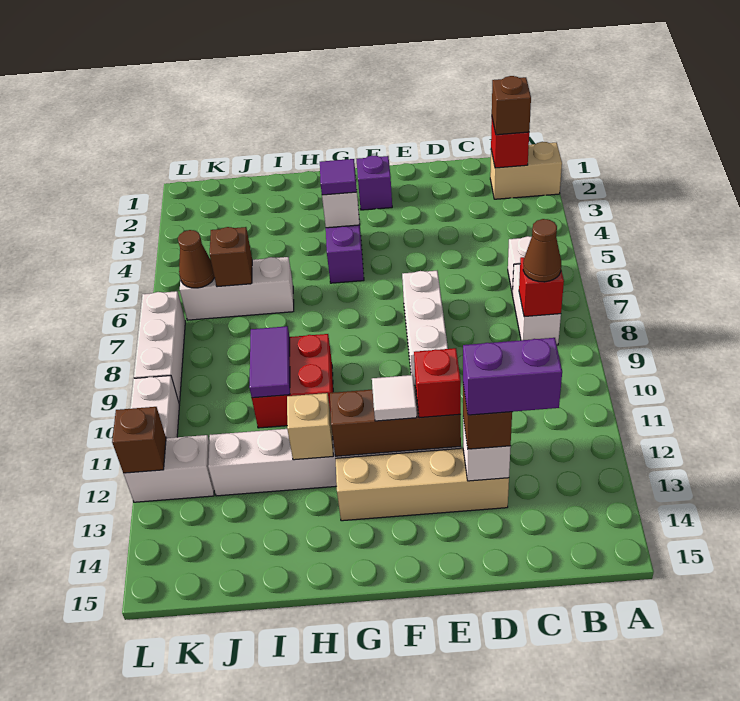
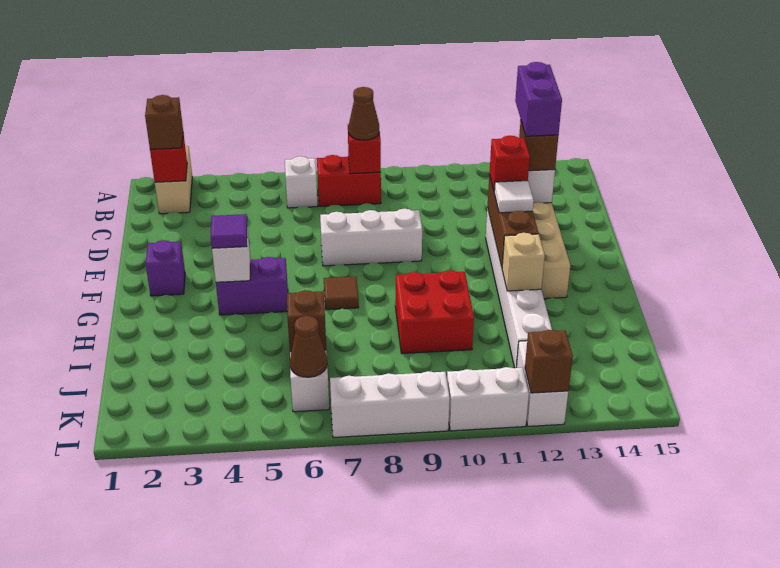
white 1x2 brick [512,264,561,345] -> red 1x2 brick [317,155,381,206]
none -> brown 1x1 tile [324,276,359,310]
purple 1x2 tile [249,326,290,398] -> none

